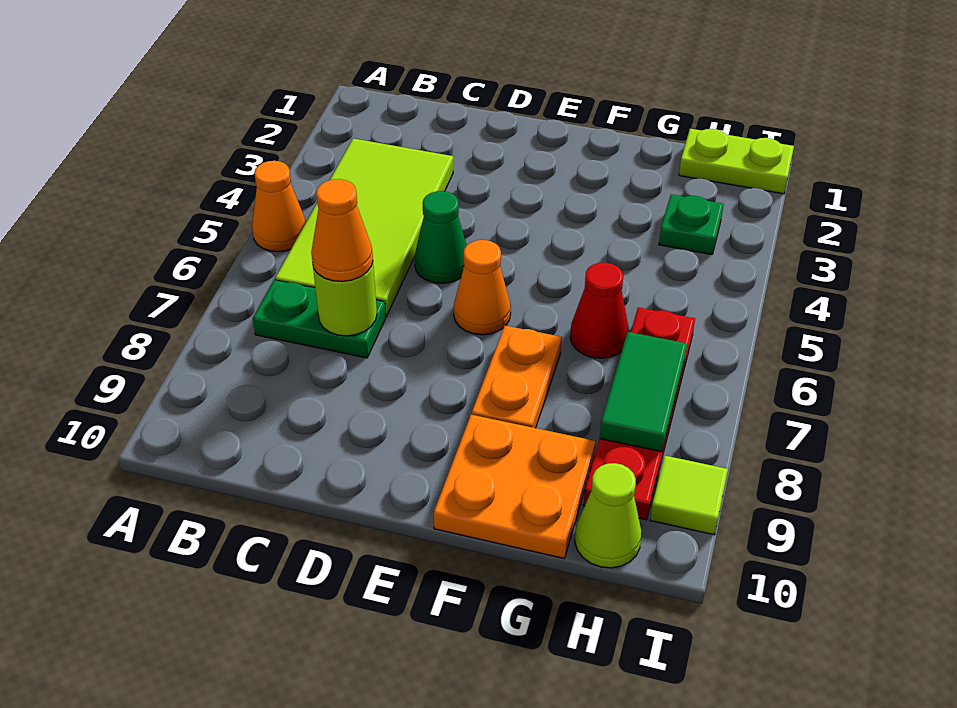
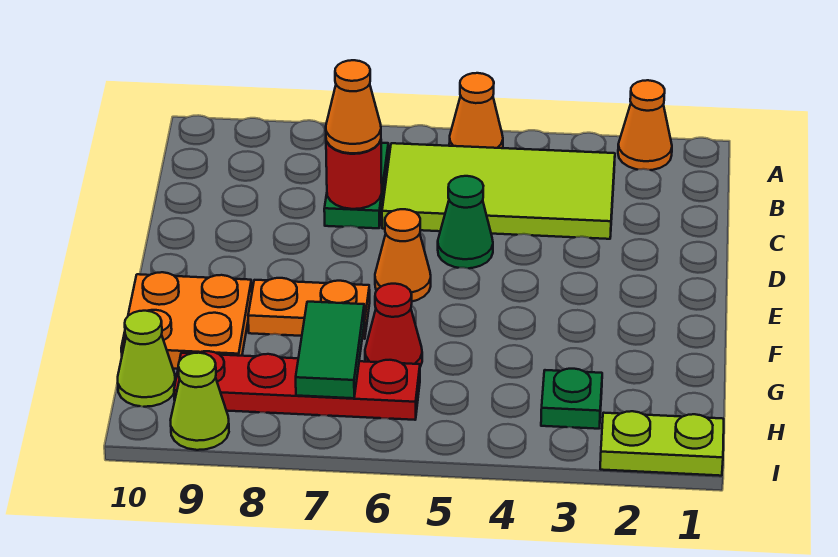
none -> orange 1x1 cone [618,80,672,170]
lime 1x1 round brick [313,262,377,336] -> red 1x1 round brick [326,140,382,209]
lime 1x2 plate [679,129,794,194] -> lime 1x2 plate turned to [600,411,724,476]
green 1x2 tile [600,332,687,452] -> green 1x2 tile turned to [296,302,364,398]
lime 1x1 tile [650,456,728,535] -> lime 1x1 cone [171,353,229,450]

